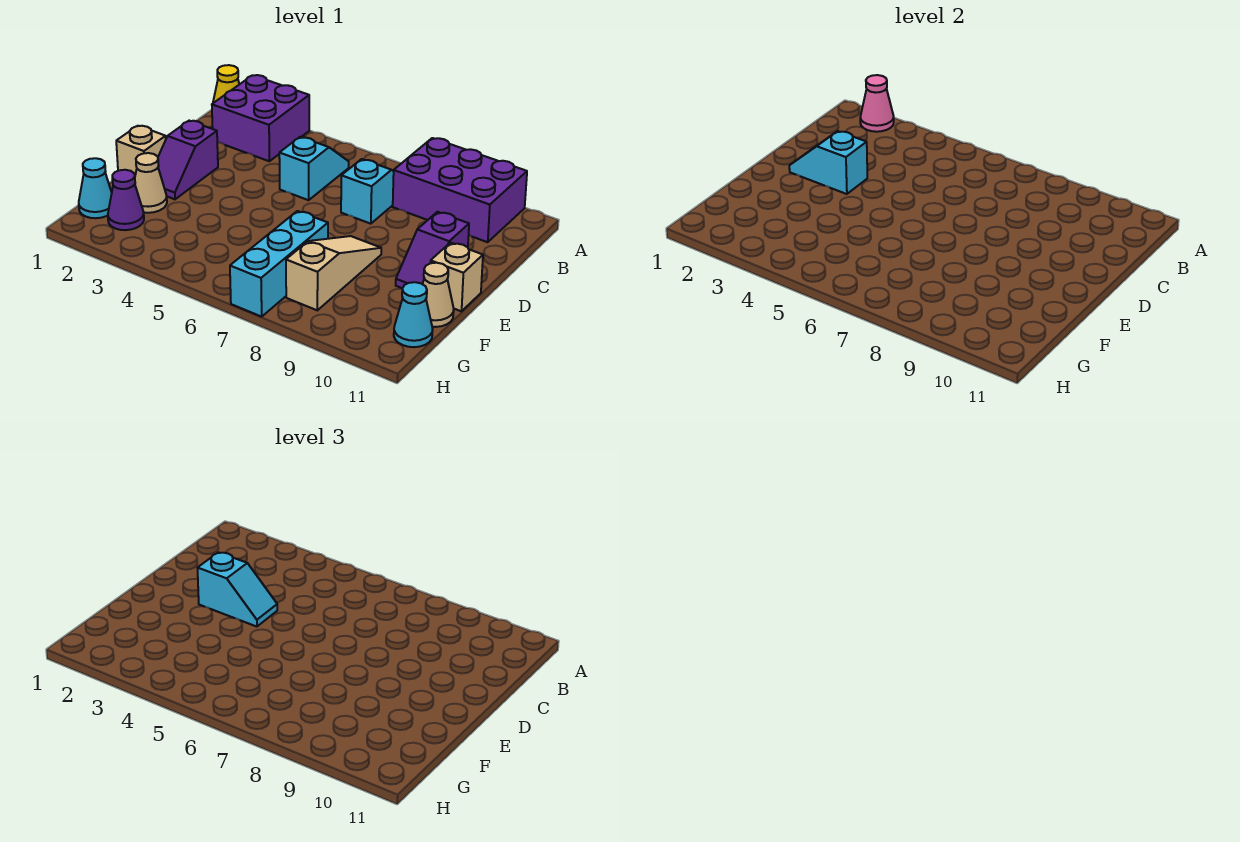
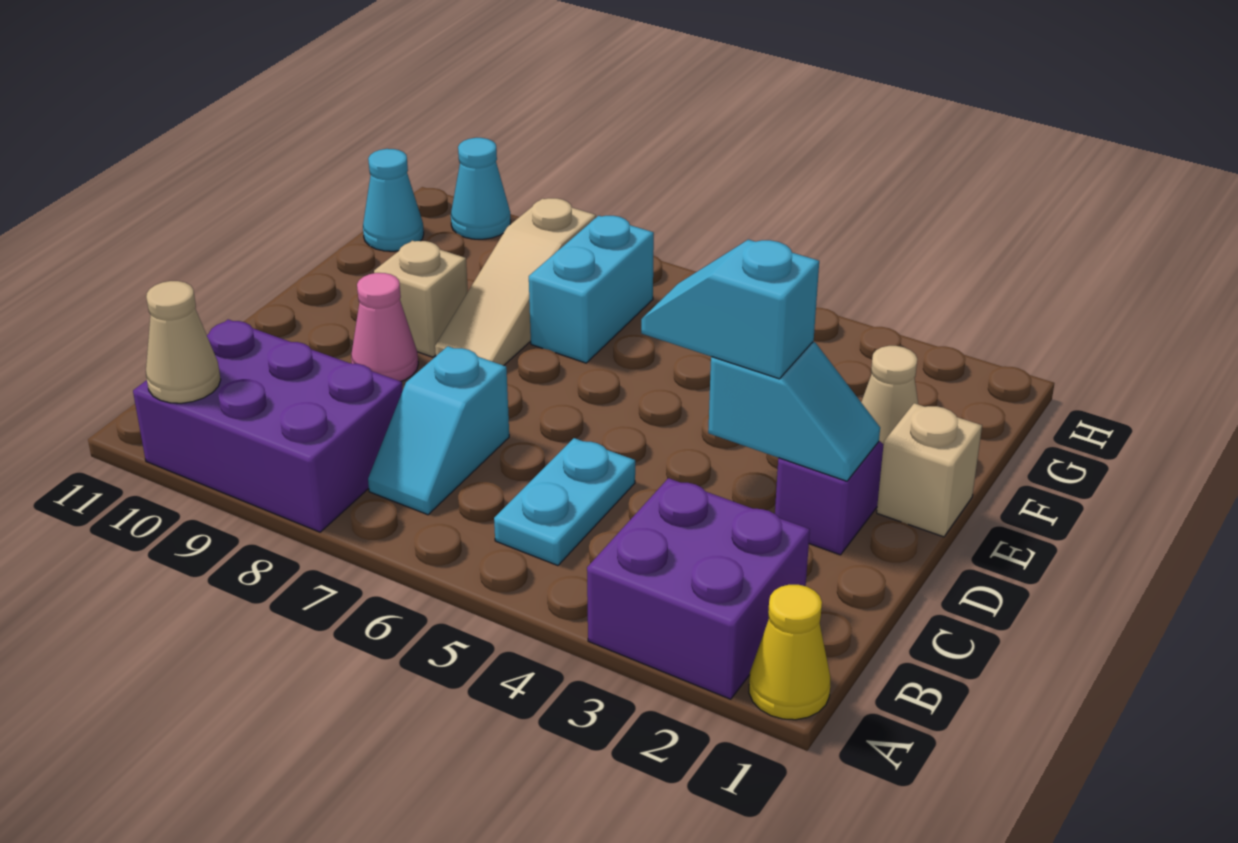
pink 1x1 cone [860,75,894,132] -> pink 1x1 cone moved to [351,273,418,381]
cyan 1x2 slope [279,137,349,200] -> cyan 1x2 plate [494,438,635,566]
purple 1x2 slope [396,212,469,288] -> none
tan 1x1 brick [431,243,483,311] -> tan 1x1 brick moved to [374,241,468,357]
cyan 1x3 brick [230,211,328,317] -> cyan 1x2 brick [529,216,654,363]
tan 1x1 cone [423,263,454,327] -> tan 1x1 cone moved to [146,281,221,403]
cyan 1x1 cone [79,158,112,218] -> cyan 1x1 cone moved to [451,138,511,239]
purple 1x1 cone [108,170,144,230] -> none

